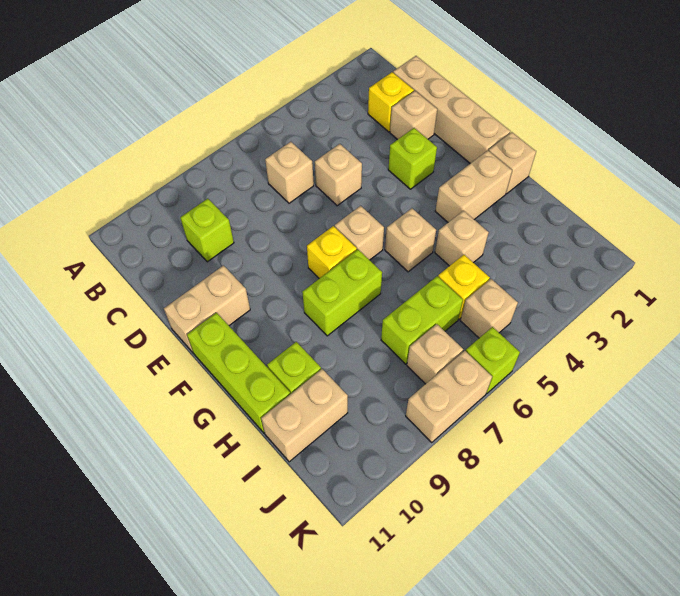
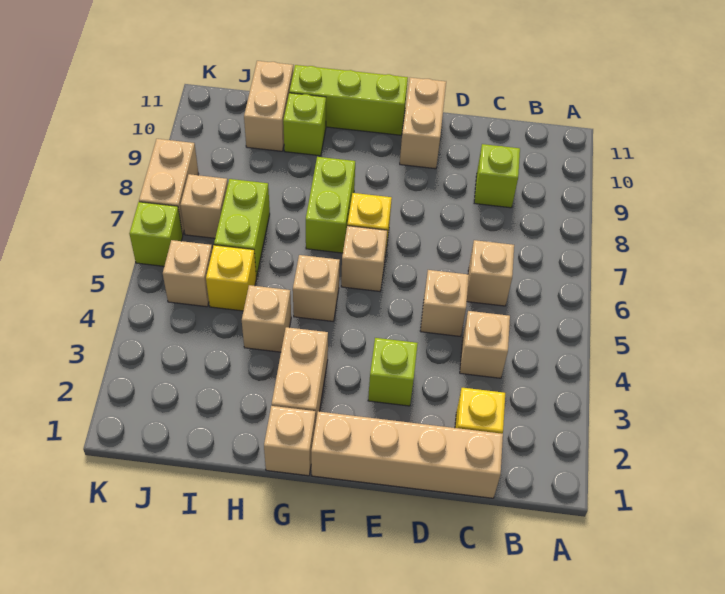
tan 1x1 brick [390,91,437,140] -> tan 1x1 brick moved to [460,311,510,378]

